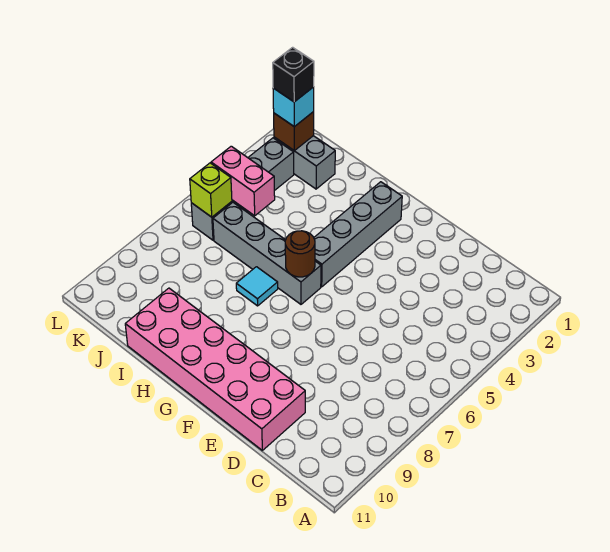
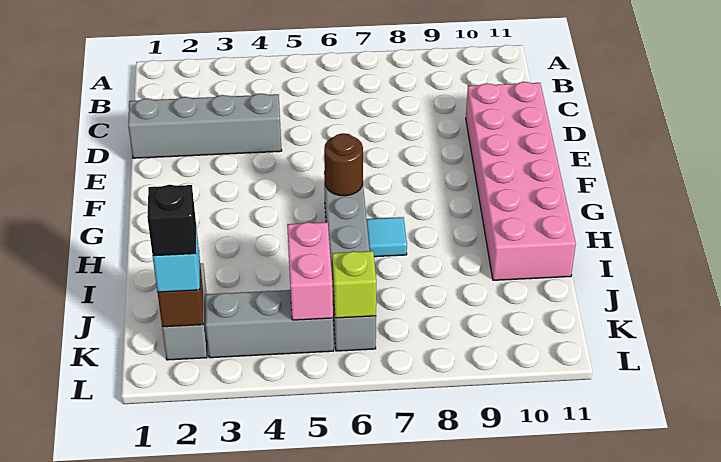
grey 1x4 brick [314,182,402,287] -> grey 1x4 brick moved to [128,93,282,158]

